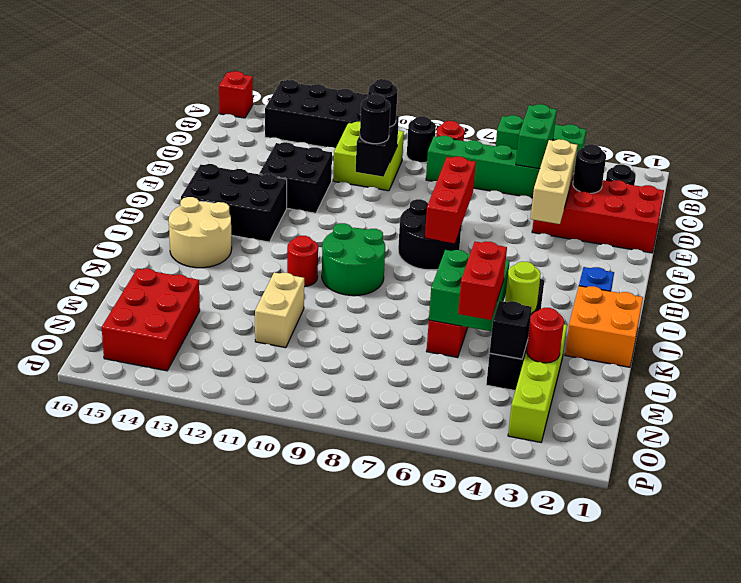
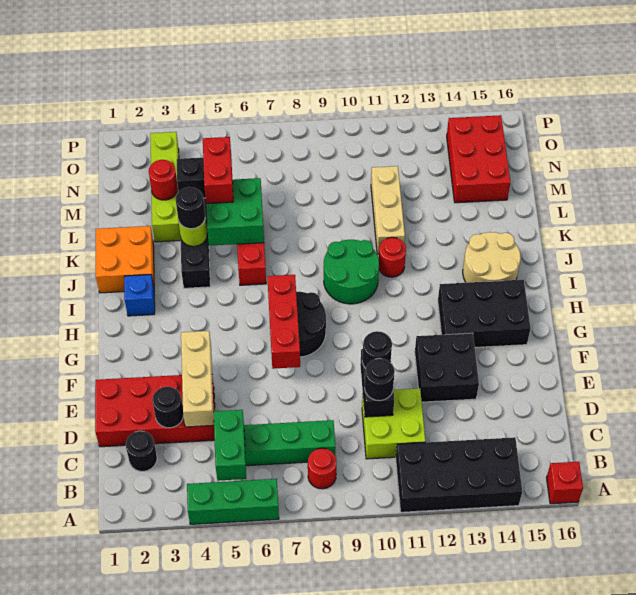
black 1x1 round brick [407,116,436,163] -> black 1x1 round brick moved to [176,187,205,229]
tan 1x2 brick [255,272,304,348] -> tan 1x3 brick [371,166,405,254]

